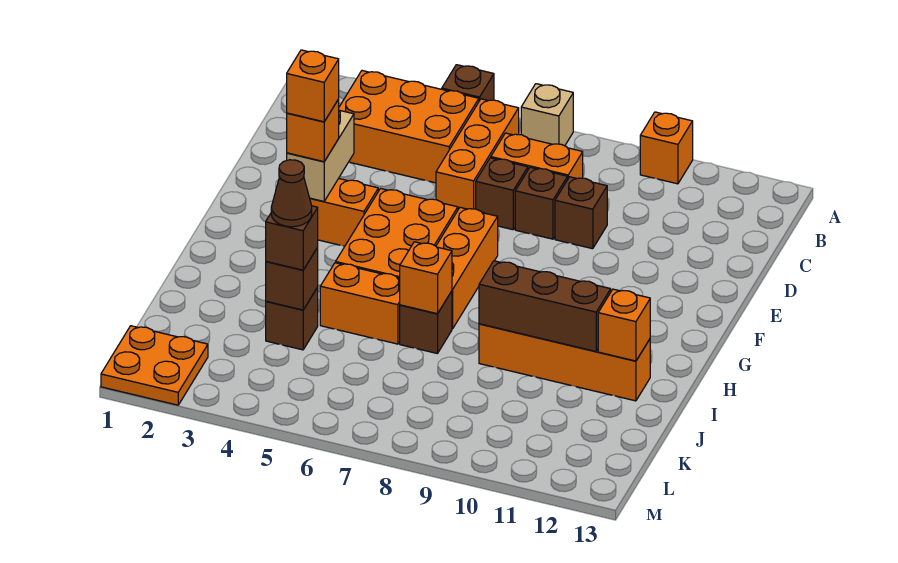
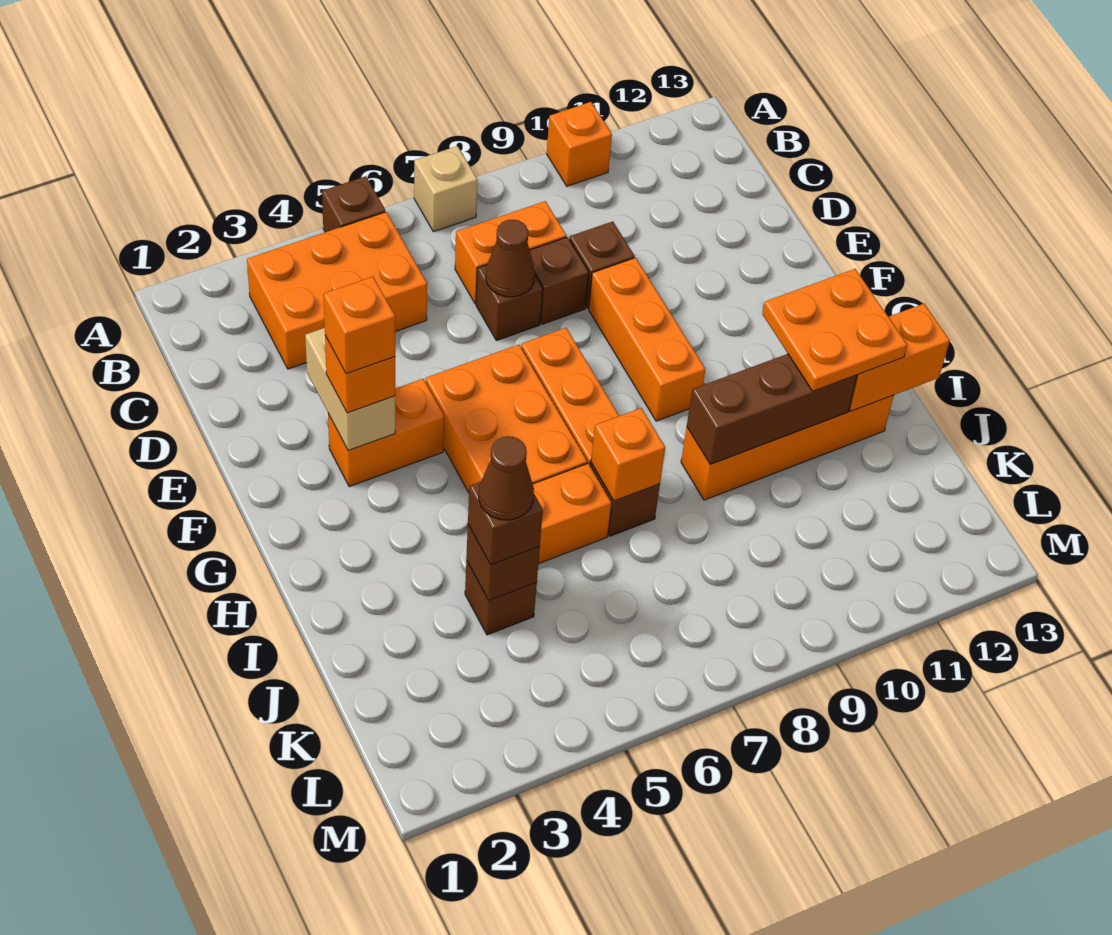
orange 1x3 brick [436,99,519,209] -> orange 1x3 brick moved to [589,258,705,421]
none -> brown 1x1 cone [486,220,535,297]
orange 1x1 brick [598,289,650,361] -> orange 1x2 brick [849,304,950,411]
orange 2x2 plate [101,326,208,405] -> orange 2x2 plate moved to [762,269,907,391]

